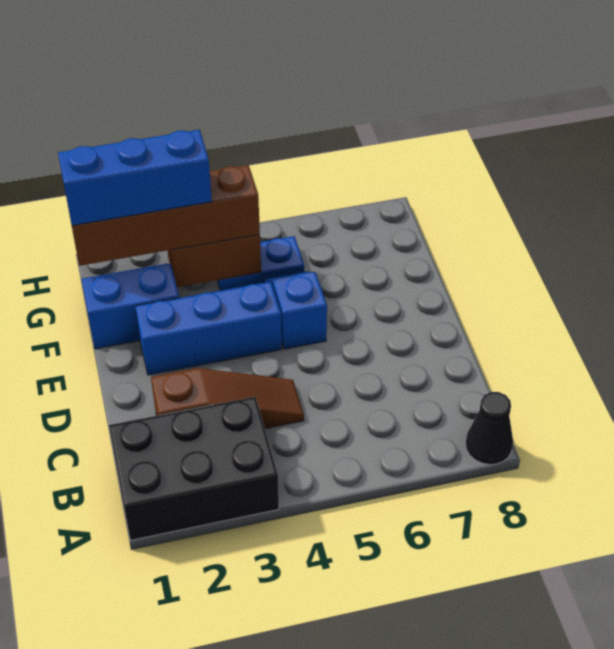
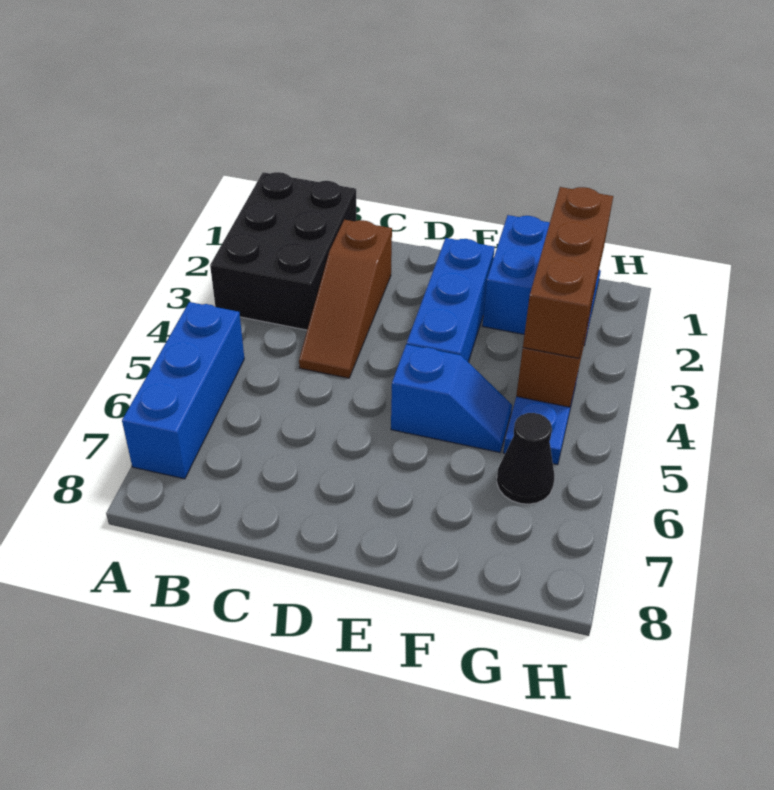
black 1x1 cone [465,392,513,465] -> black 1x1 cone moved to [497,413,554,504]
brown 1x4 brick [72,165,260,266] -> brown 1x3 brick [523,187,613,358]
blue 1x3 brick [58,130,212,225] -> blue 1x3 brick moved to [122,302,244,479]

